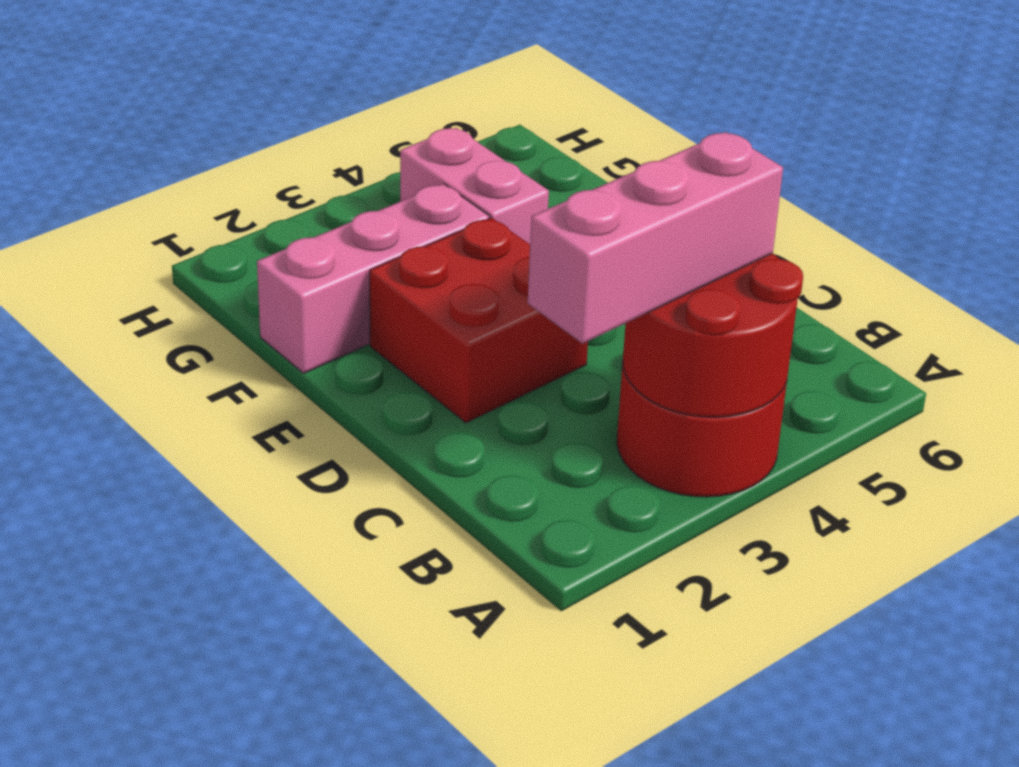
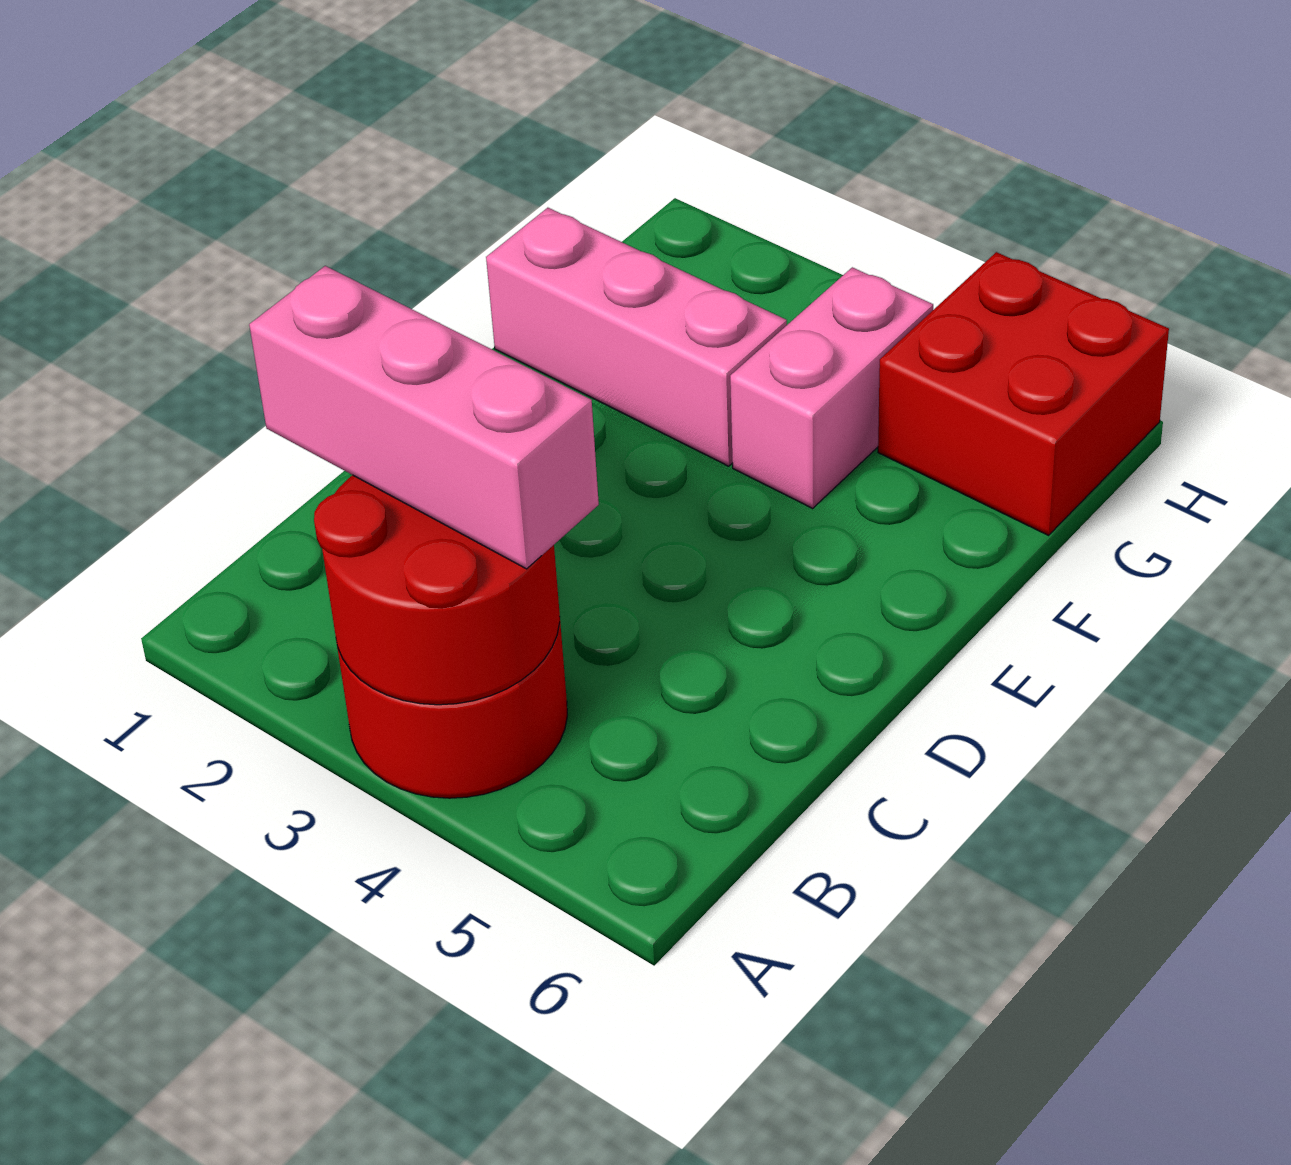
red 2x2 brick [370,218,588,423] -> red 2x2 brick moved to [878,252,1169,535]

